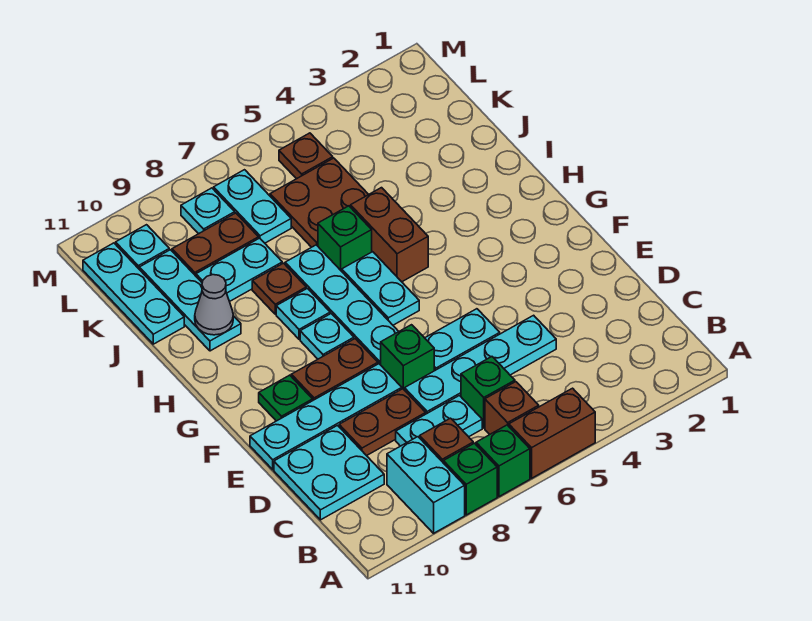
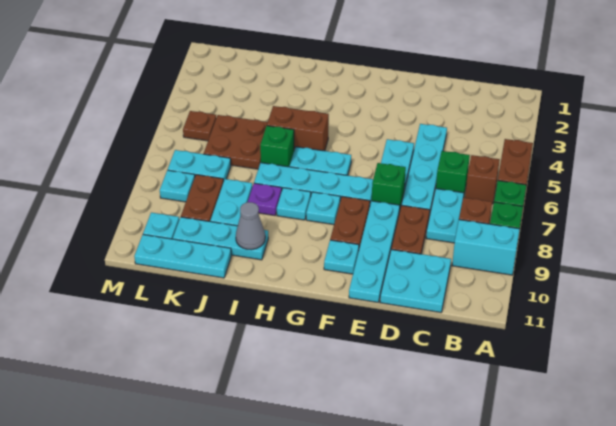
green 1x1 plate [259,375,313,421] -> cyan 1x1 plate [324,240,359,274]
brown 1x1 plate [252,263,306,314] -> purple 1x1 plate [248,183,282,216]

